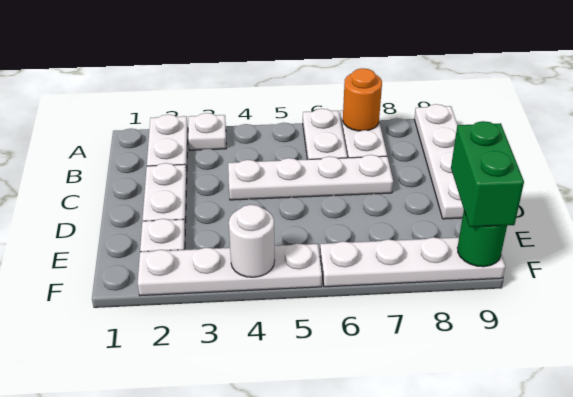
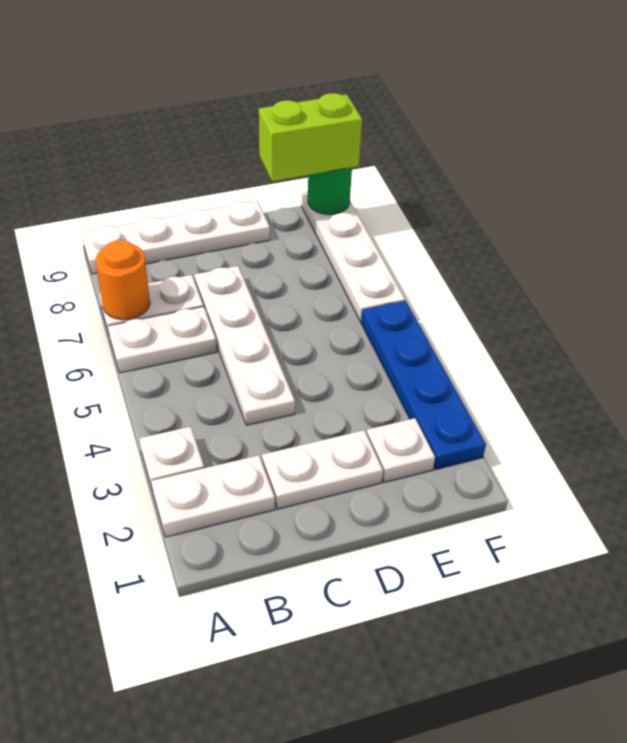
green 1x2 brick [451,121,524,227] -> lime 1x2 brick [259,93,362,181]
white 1x4 plate [138,243,322,296] -> blue 1x4 plate [361,301,486,469]
white 1x1 round brick [229,205,275,277] -> none

